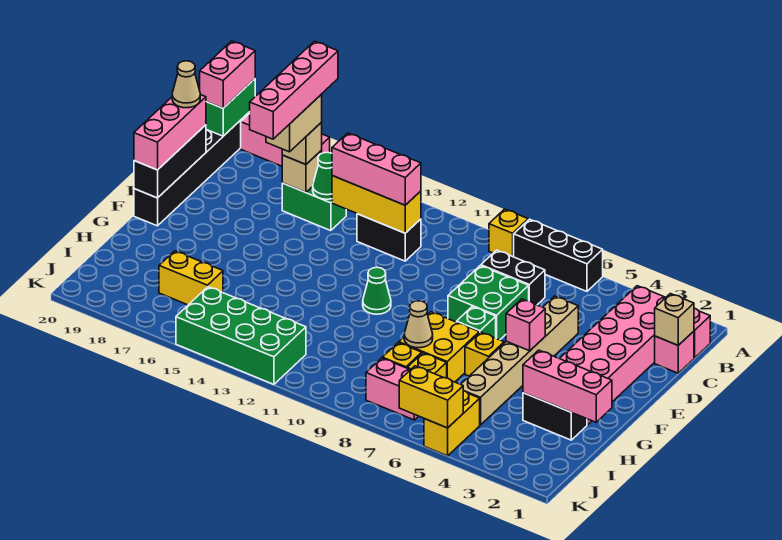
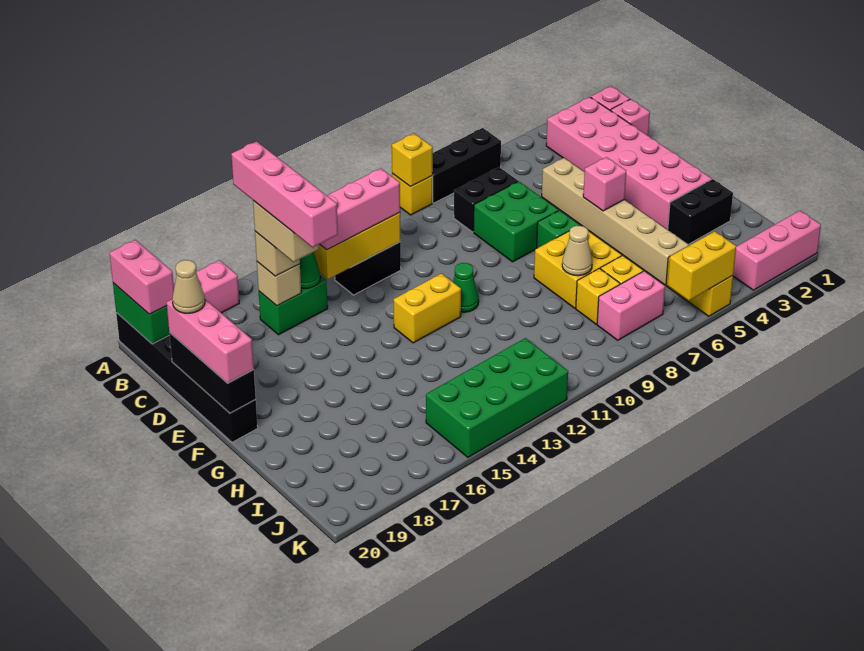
tan 1x1 brick [655,294,694,345] -> none
yellow 1x1 brick [465,332,504,376] -> yellow 1x1 brick moved to [392,133,433,187]
pink 1x3 brick [523,350,612,422] -> pink 1x3 brick moved to [733,211,821,290]
yellow 1x2 brick [159,251,223,305] -> yellow 1x2 brick moved to [394,274,461,343]

